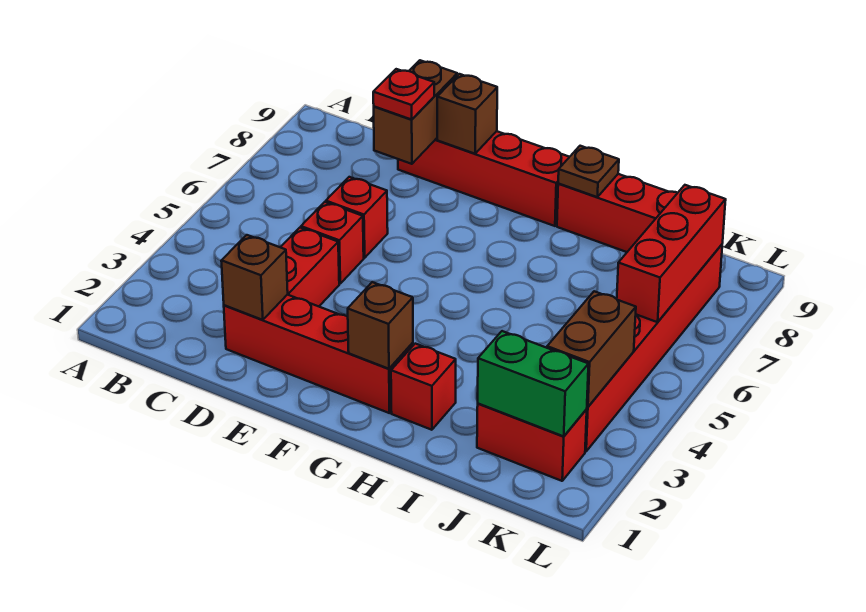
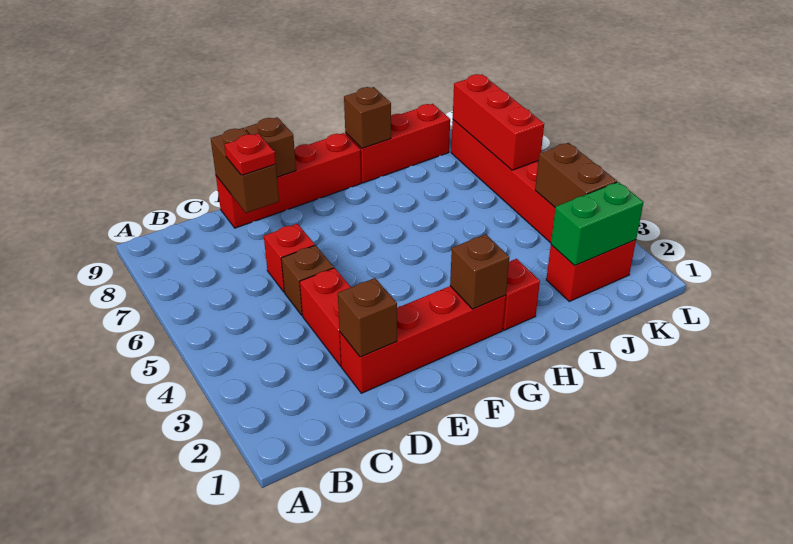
red 1x1 brick [301,202,364,283] -> brown 1x1 brick [281,245,334,315]
brown 1x1 plate [558,146,619,197] -> brown 1x1 brick [344,87,391,148]

